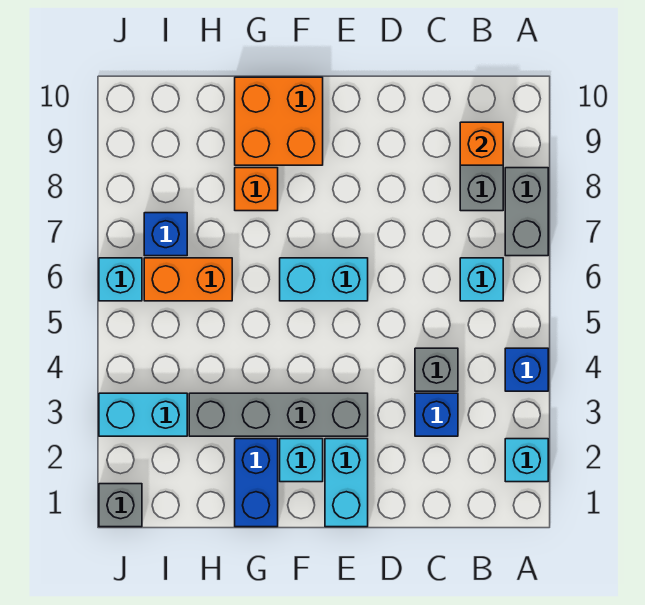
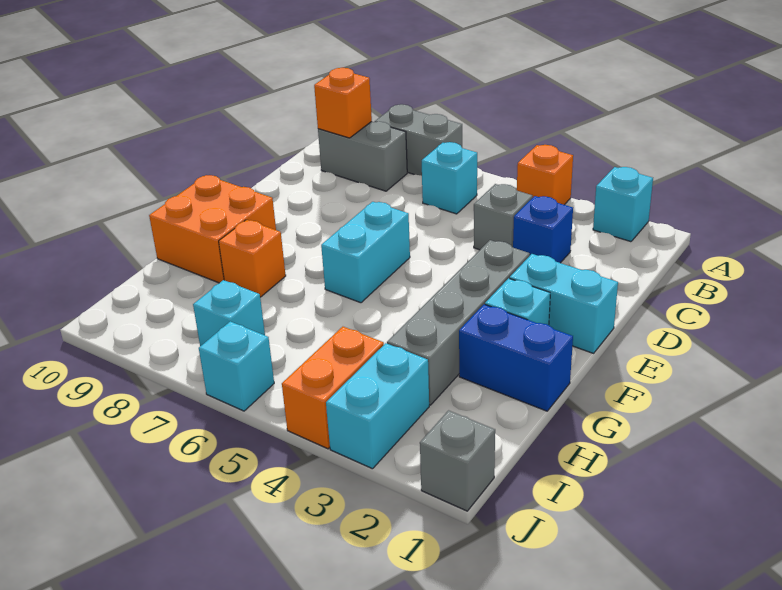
blue 1x1 brick [505,348,548,391] -> orange 1x1 brick [517,145,573,205]
orange 1x2 brick [144,258,232,301] -> orange 1x2 brick moved to [282,327,384,449]
blue 1x1 brick [144,213,187,256] -> cyan 1x1 brick [193,280,265,346]

